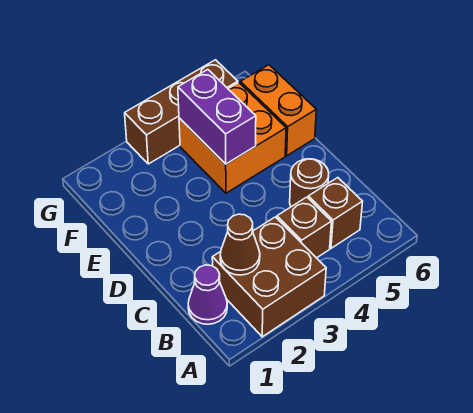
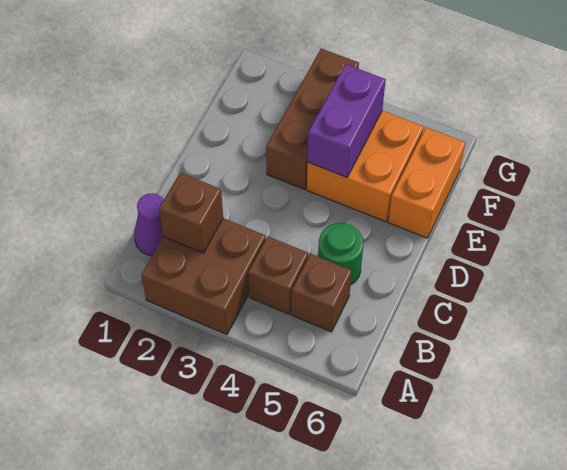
brown 1x1 cone [220,214,260,275] -> brown 1x1 brick [159,173,223,253]
brown 1x1 round brick [290,159,329,207] -> green 1x1 round brick [318,223,363,284]
brown 1x3 brick [125,60,238,164] -> brown 1x3 brick turned to [266,49,359,189]

